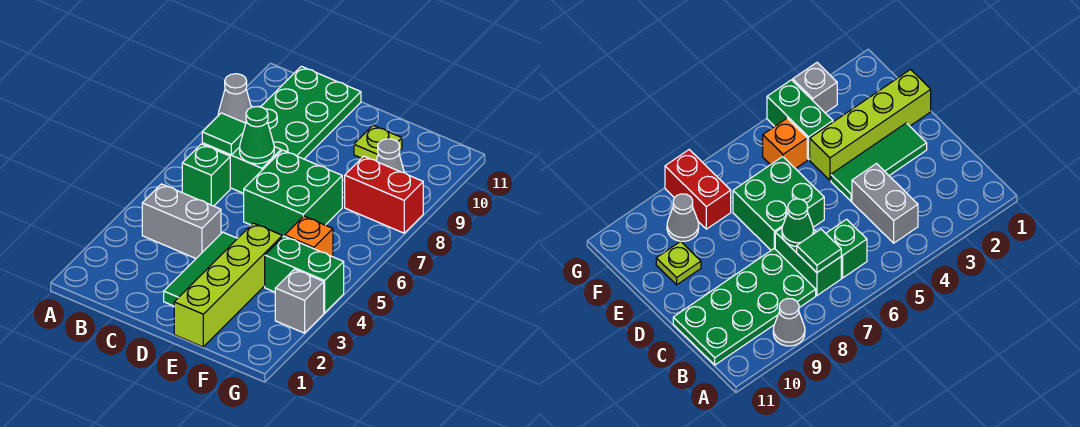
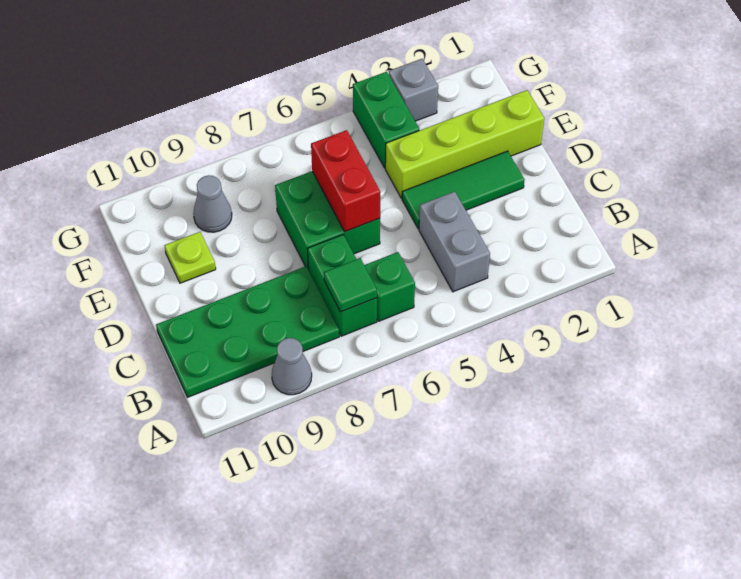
green 1x1 cone [240,106,274,164] -> none
orange 1x1 brick [285,216,333,257] -> none
red 1x2 brick [345,156,423,233] -> red 1x2 brick moved to [311,130,380,232]

